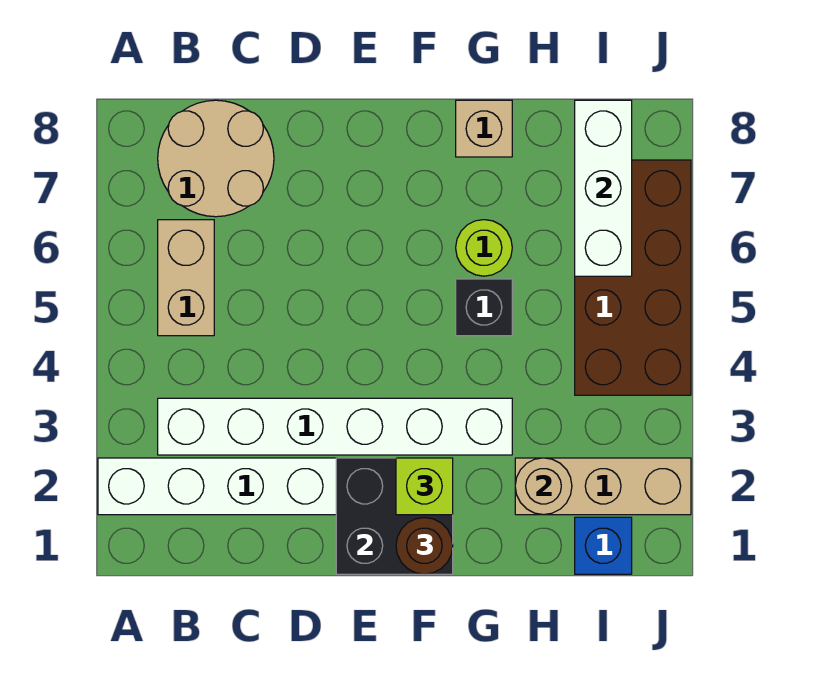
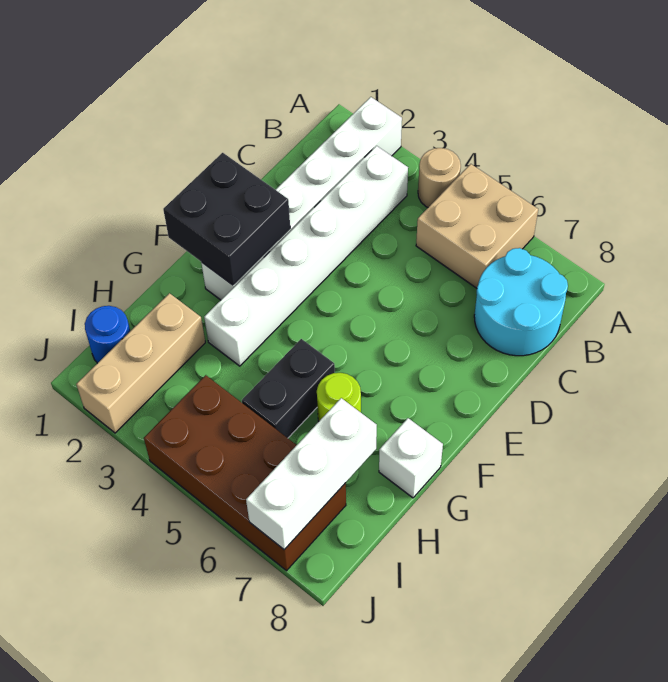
tan 1x2 brick [158,220,214,336] -> tan 2x2 brick [416,164,538,288]
tan 2x2 round brick [158,100,274,217] -> cyan 2x2 round brick [474,248,568,356]
brown 1x1 round brick [396,517,453,574] -> none
lime 1x1 brick [396,458,453,515] -> none
black 1x1 brick [456,279,512,336] -> black 1x2 brick [242,339,335,438]
tan 1x1 brick [456,100,512,157] -> white 1x1 brick [379,418,443,498]
tan 1x1 round brick [515,458,572,515] -> tan 1x1 round brick moved to [418,148,461,207]
blue 1x1 brick [575,517,632,574] -> blue 1x1 round brick [85,306,130,363]
white 1x3 brick [575,100,632,276] -> white 1x3 brick turned to [246,398,377,550]

